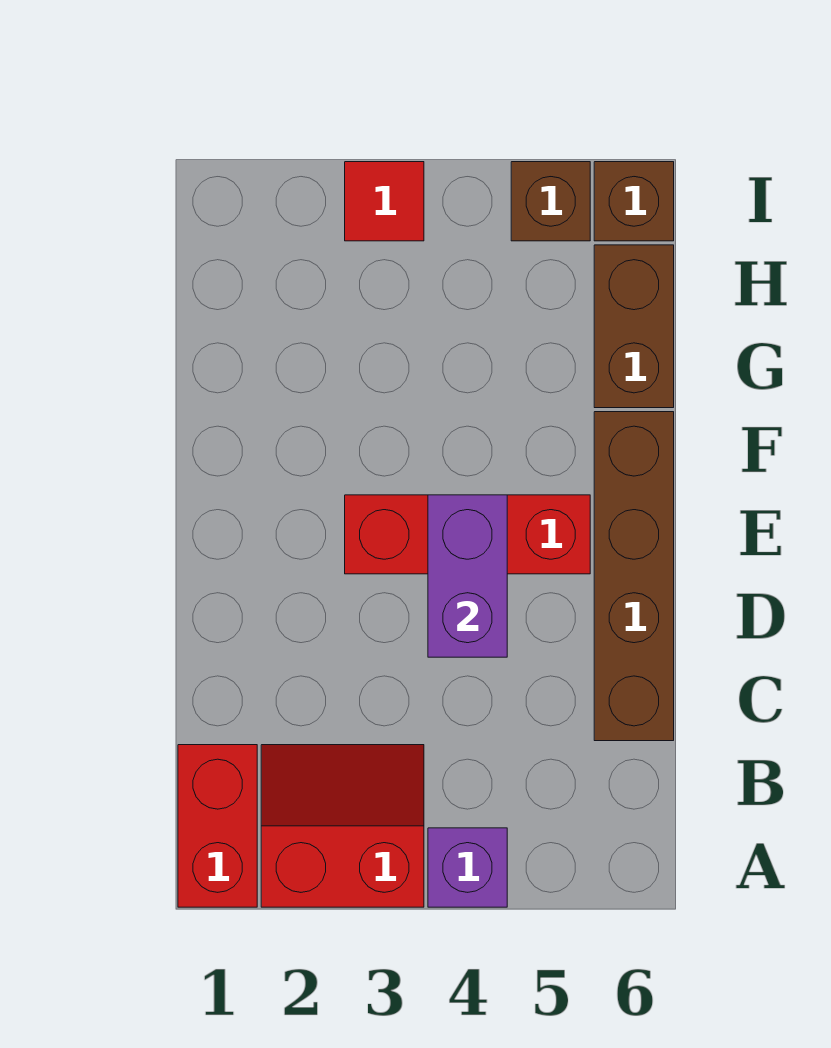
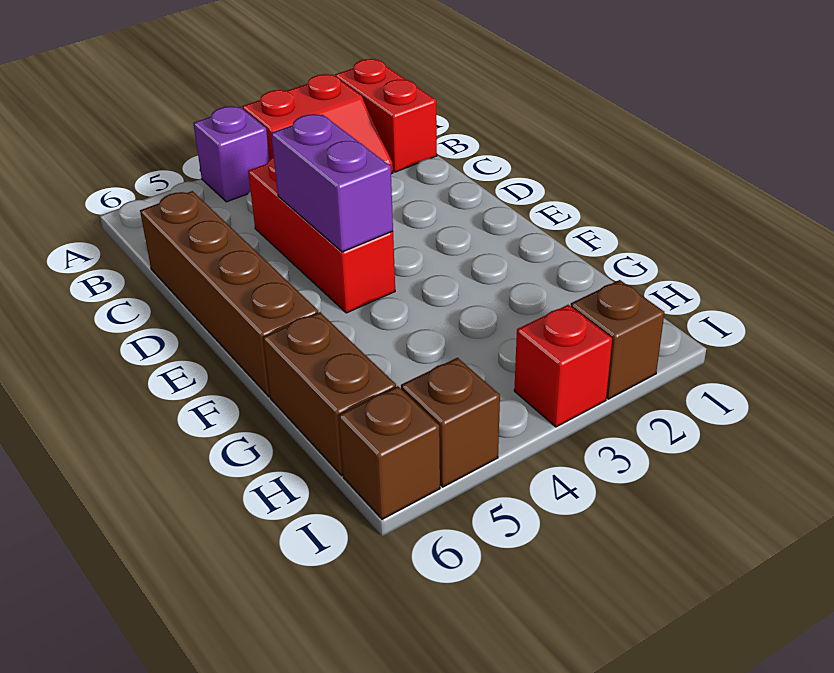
red 1x3 brick [345,495,590,574] -> red 1x3 brick turned to [248,157,395,313]
none -> brown 1x1 brick [571,280,664,399]
red 1x1 tile [345,162,424,241] -> red 1x1 brick [514,305,612,427]

